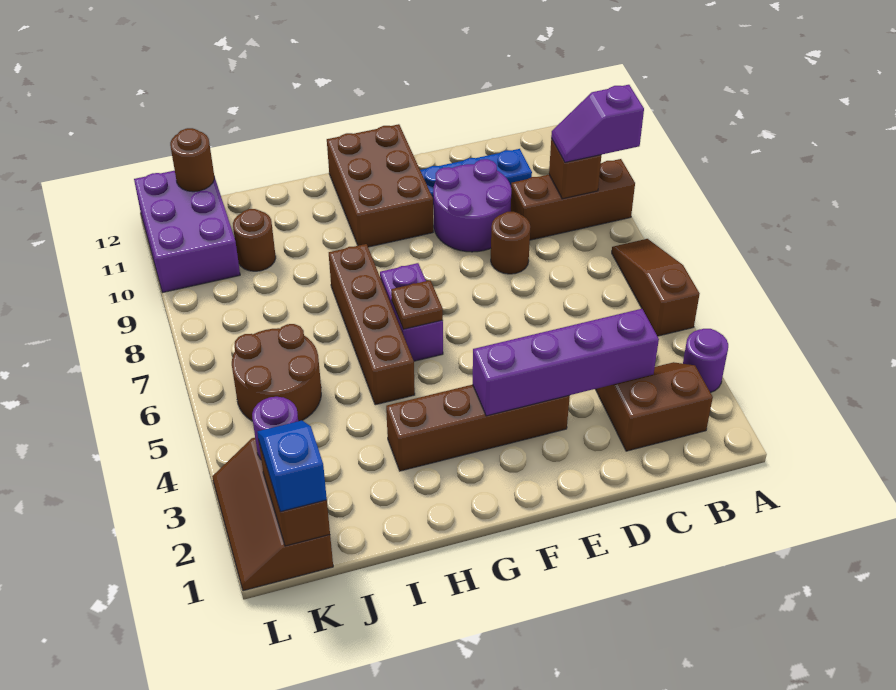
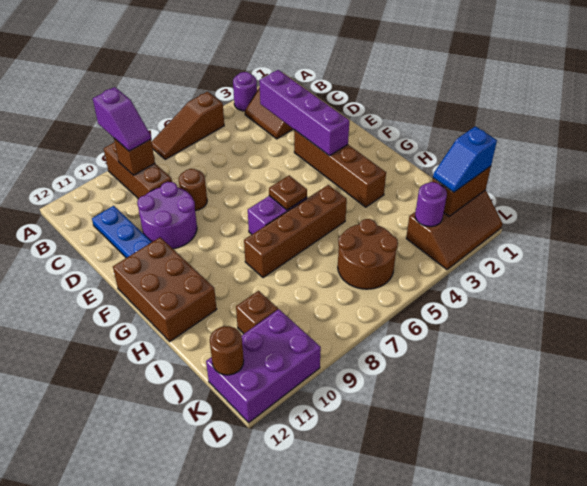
brown 2x3 brick [327,124,433,247] -> brown 2x3 brick turned to [113,237,217,341]
brown 1x1 round brick [233,209,276,271] -> brown 1x1 brick [236,291,278,334]

